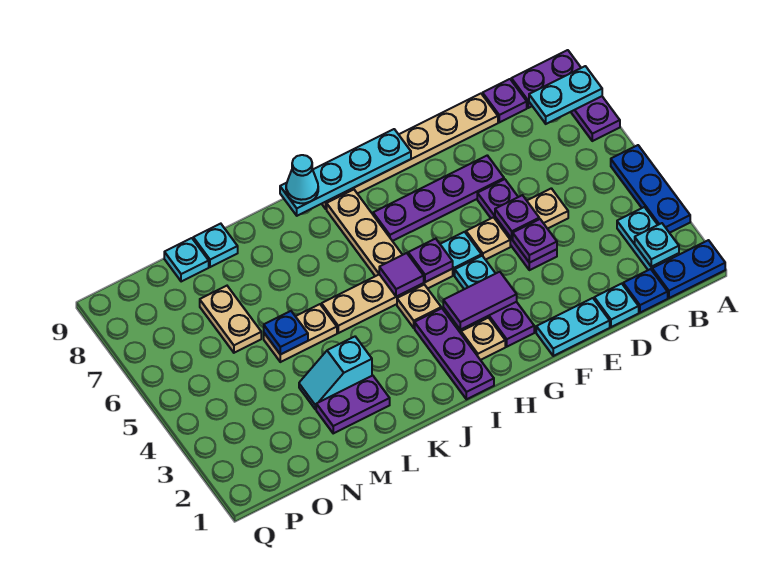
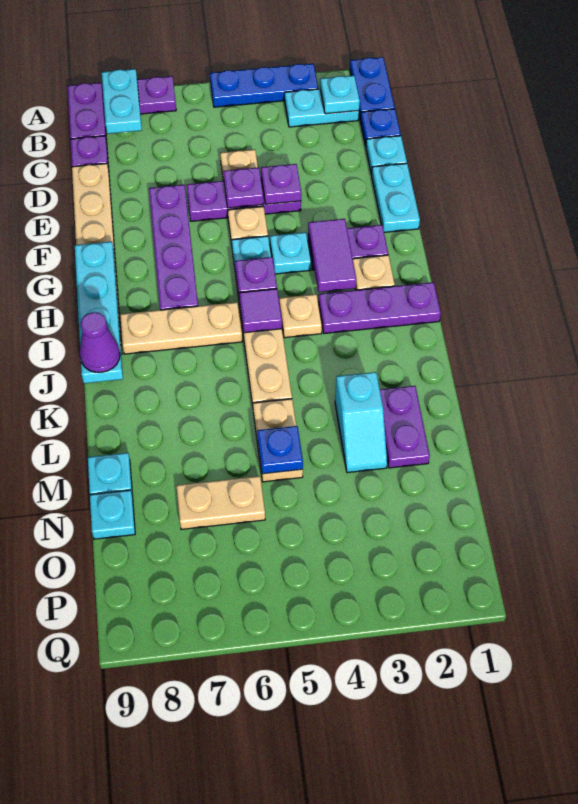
cyan 1x1 cone [286,155,318,203] -> purple 1x1 cone [80,312,120,372]

